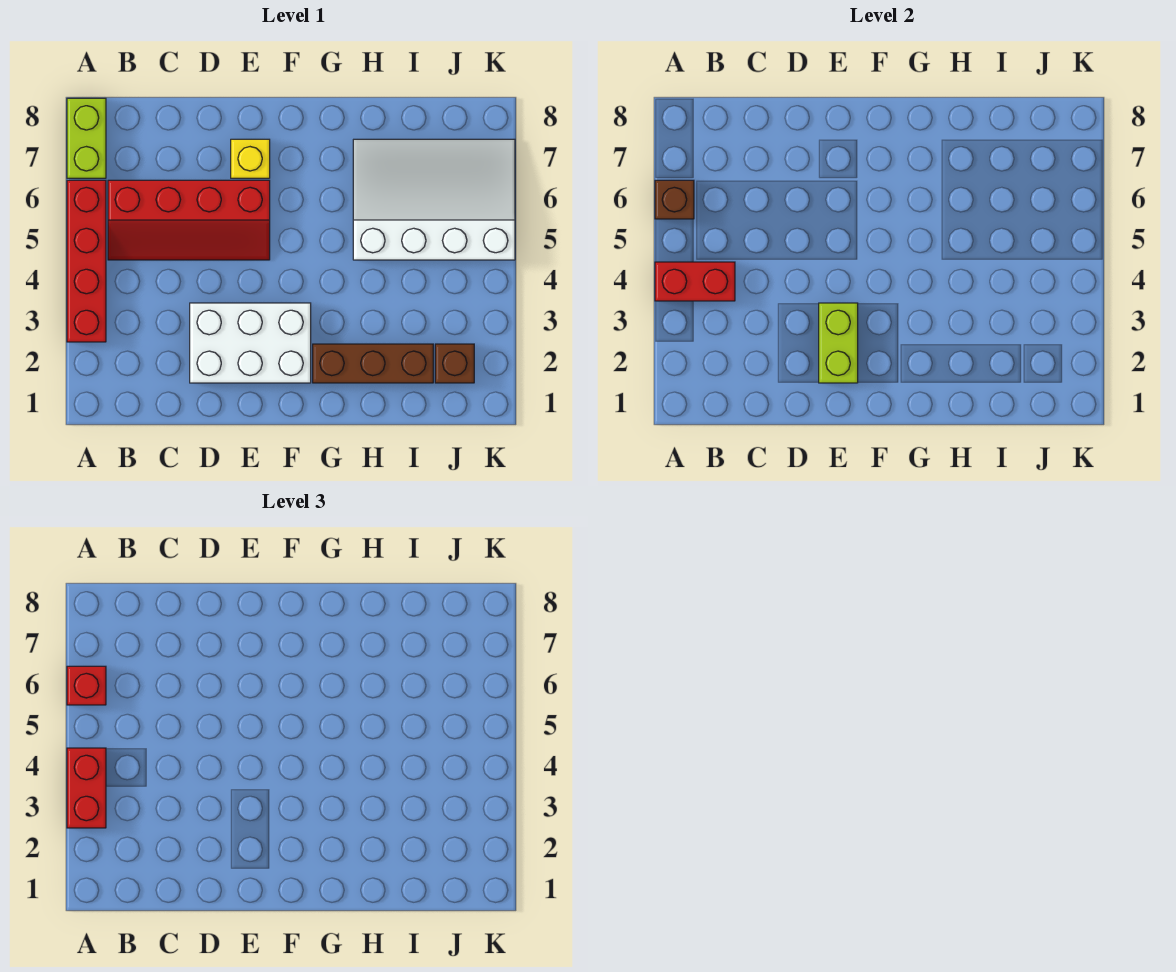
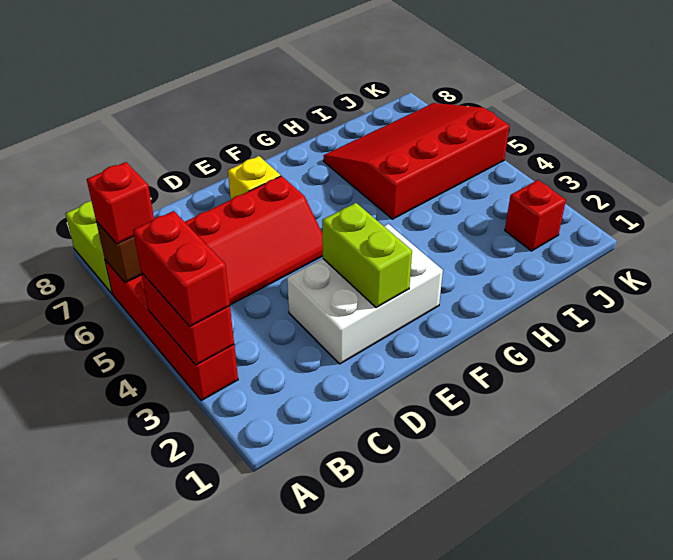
red 1x2 brick [655,262,735,301] -> red 1x2 brick turned to [141,272,234,365]
brown 1x3 brick [313,344,433,383] -> none
white 3x4 slope [353,139,515,260] -> red 3x4 slope [323,103,509,219]
brown 1x1 brick [435,344,474,383] -> red 1x1 brick [505,180,566,251]

